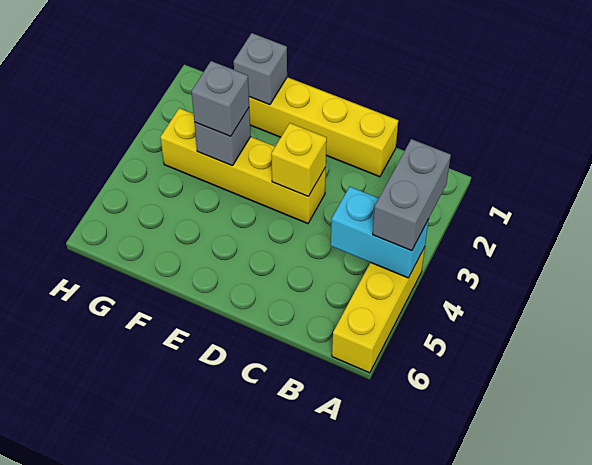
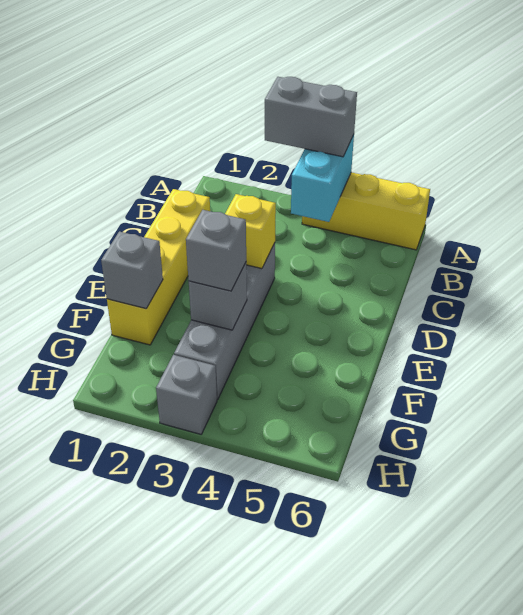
yellow 1x4 brick [161,108,326,224] -> grey 1x4 brick [174,243,275,400]
none -> grey 1x1 brick [156,355,217,434]

